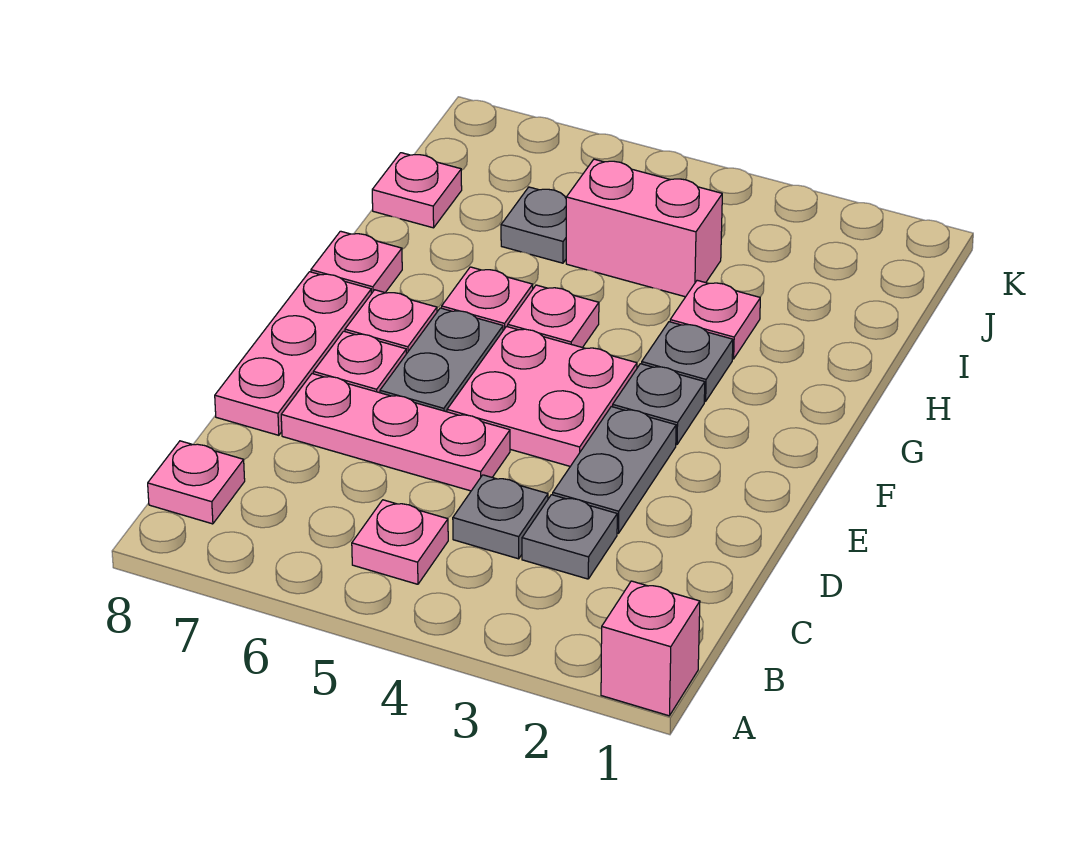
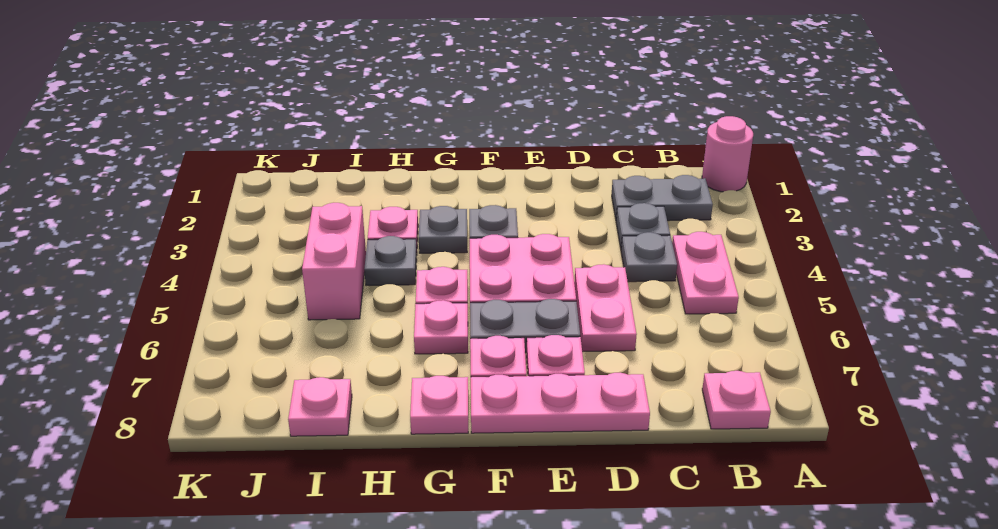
pink 1x1 brick [601,581,700,716] -> pink 1x1 round brick [702,116,753,192]
pink 1x1 plate [352,500,448,584] -> pink 1x2 plate [672,232,739,314]
grey 1x2 plate [553,407,676,533] -> grey 1x2 plate moved to [612,175,713,221]
pink 1x3 plate [281,374,510,491] -> pink 1x2 plate [574,264,637,352]
grey 1x1 plate [501,187,566,263] -> grey 1x1 plate moved to [364,236,417,285]

